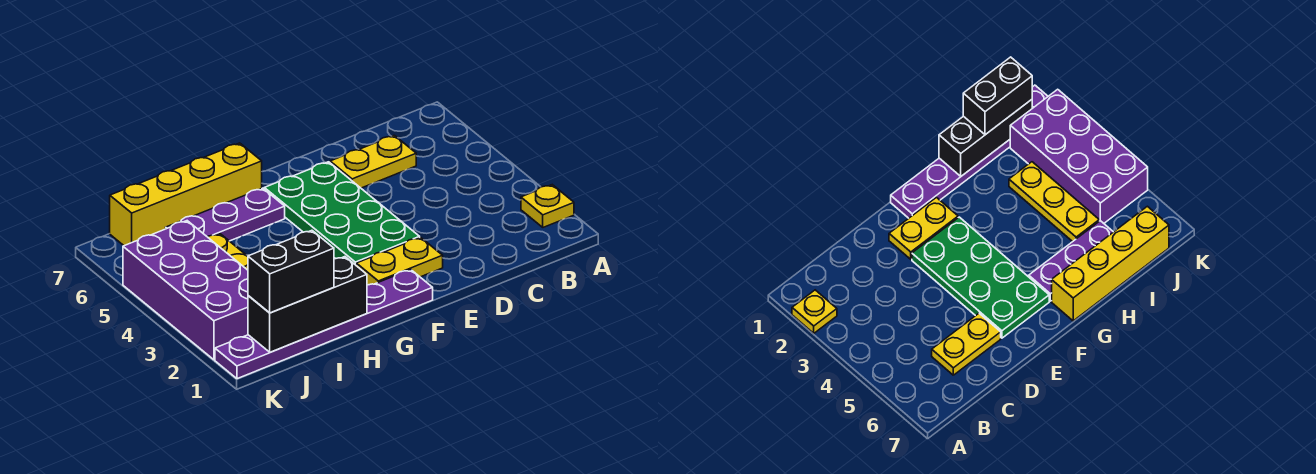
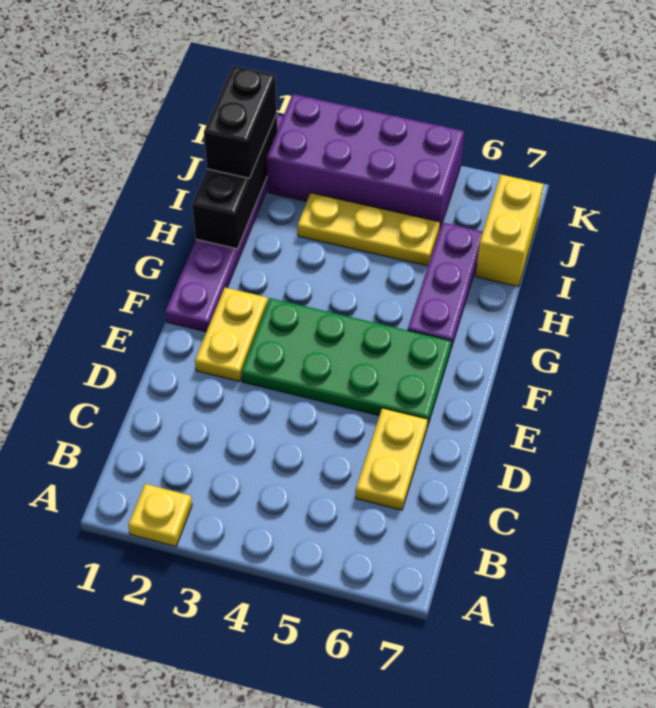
yellow 1x4 brick [110,143,262,246] -> yellow 1x2 brick [476,174,543,287]

